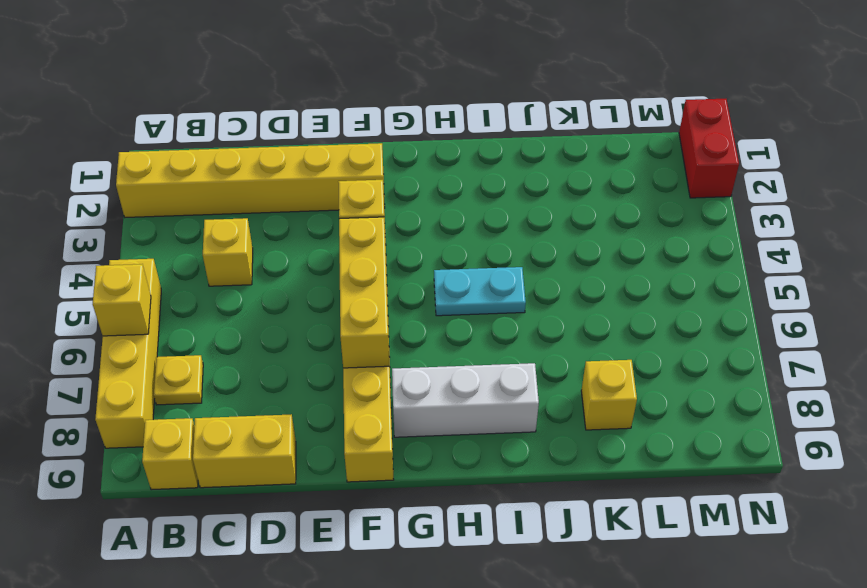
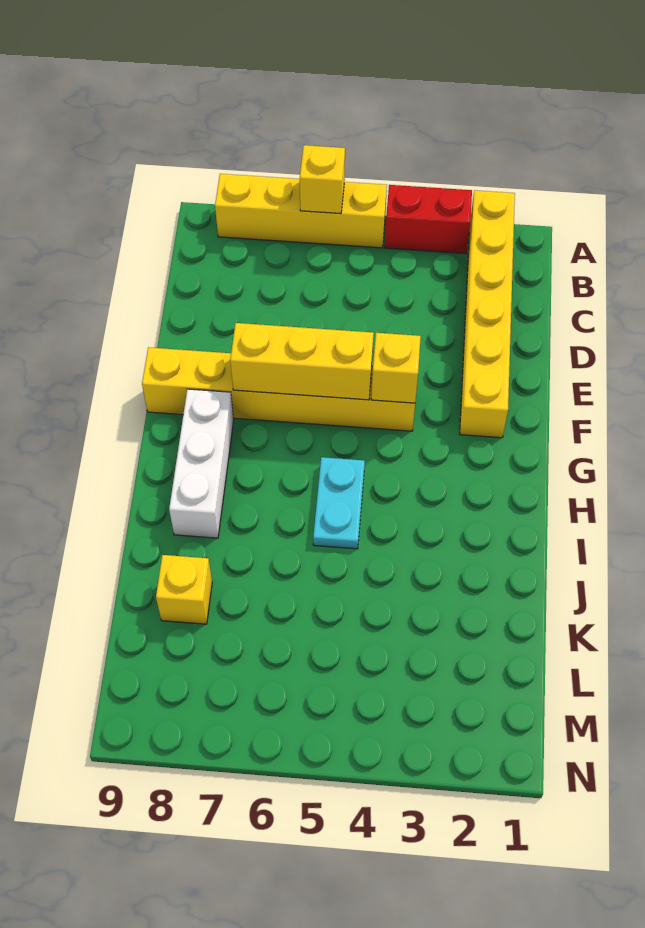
yellow 1x1 plate [154,355,203,405] -> none
yellow 1x1 brick [142,418,198,490] -> none
yellow 1x1 brick [203,218,253,286] -> none
yellow 1x2 brick [193,414,296,488] -> none
red 1x2 brick [679,99,739,198] -> red 1x2 brick moved to [385,185,472,254]

